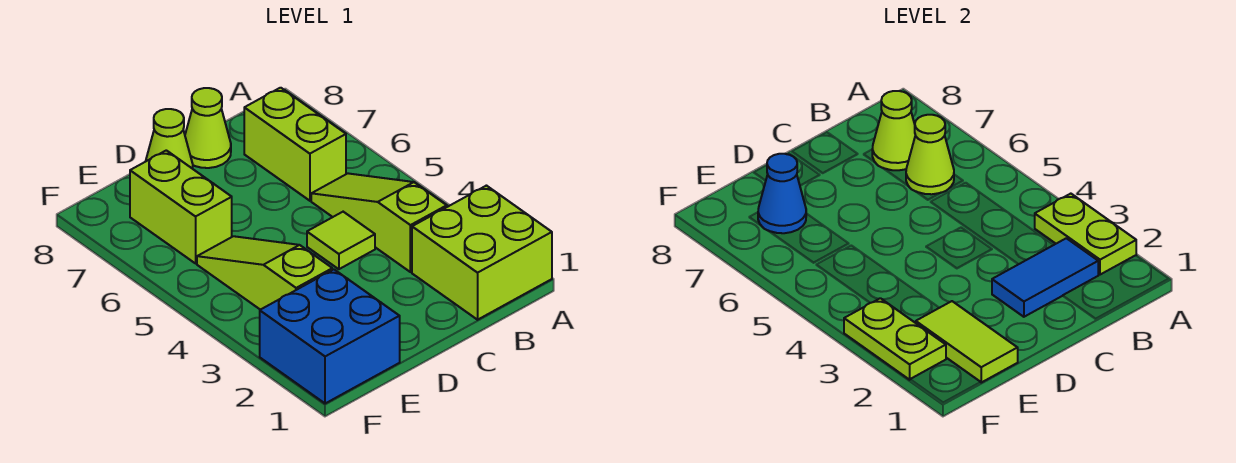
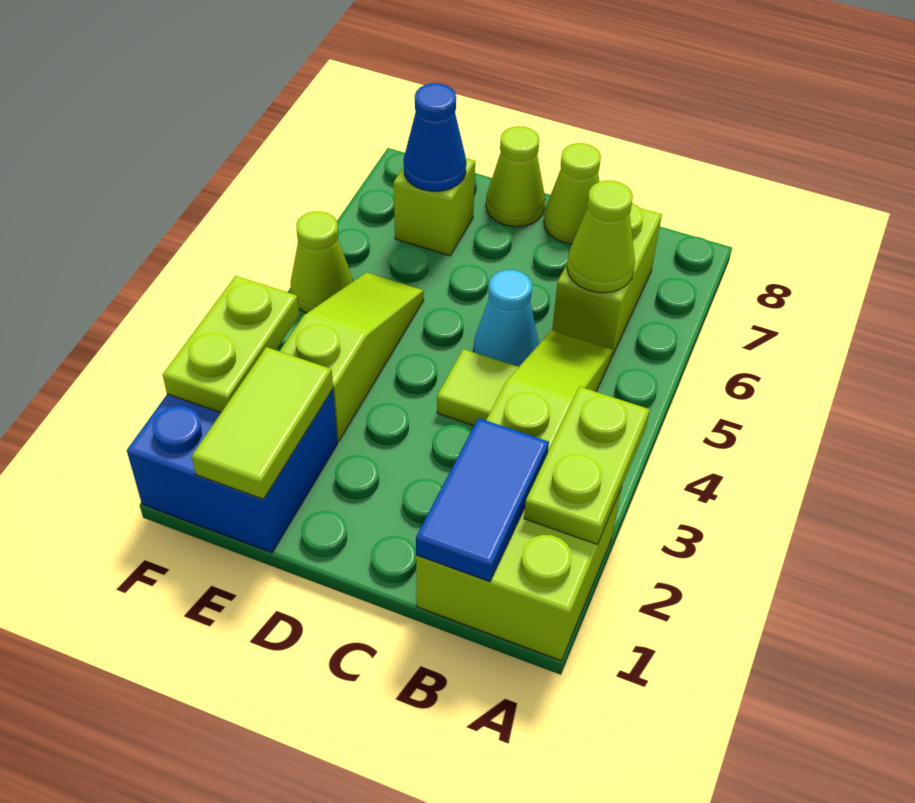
blue 1x2 tile [992,238,1098,317] -> blue 1x2 tile turned to [416,418,549,582]
lime 1x1 cone [872,91,915,170] -> lime 1x1 cone moved to [291,211,353,313]
none -> cyan 1x1 cone [474,270,539,367]
lime 1x2 brick [130,150,232,263] -> lime 1x1 brick [394,158,475,256]

